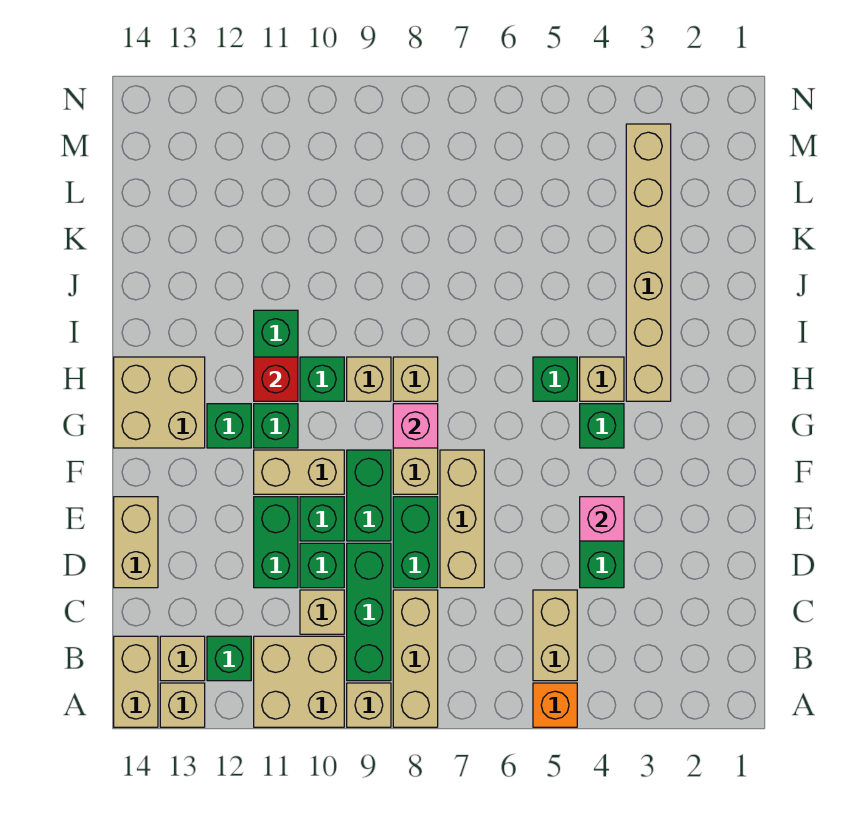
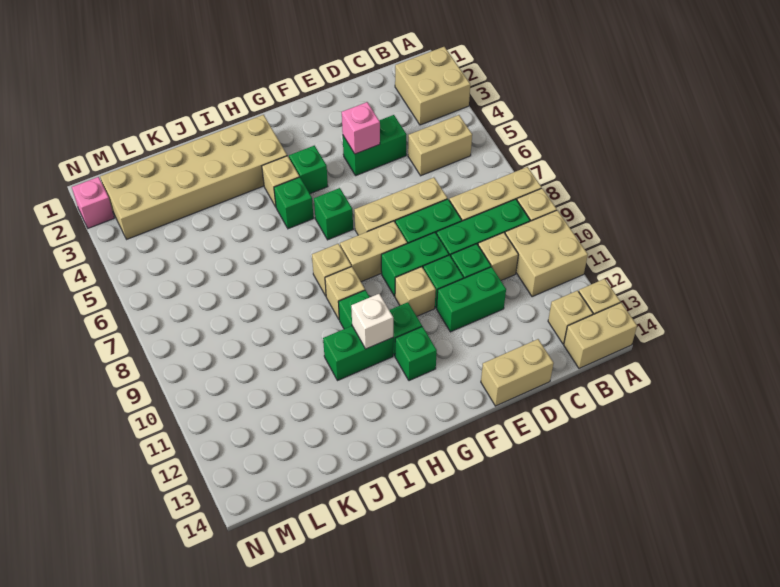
orange 1x1 brick [533,683,577,727] -> none
green 1x1 brick [207,636,251,681] -> green 1x1 brick moved to [314,188,353,240]
tan 1x2 brick [254,450,344,494] -> tan 1x1 brick [395,267,436,316]
pink 1x1 brick [393,404,438,448] -> pink 1x1 brick moved to [72,177,114,228]
tan 2x2 brick [114,357,205,448] -> tan 2x2 brick moved to [395,47,470,125]
tan 1x6 brick [626,124,671,401] -> tan 2x6 brick [100,115,287,239]
red 1x1 brick [254,357,298,401] -> white 1x1 brick [351,294,393,349]

